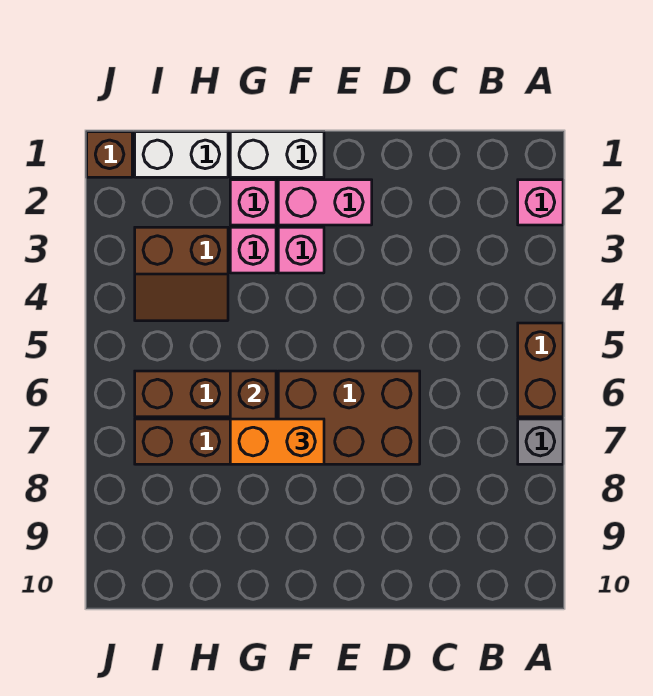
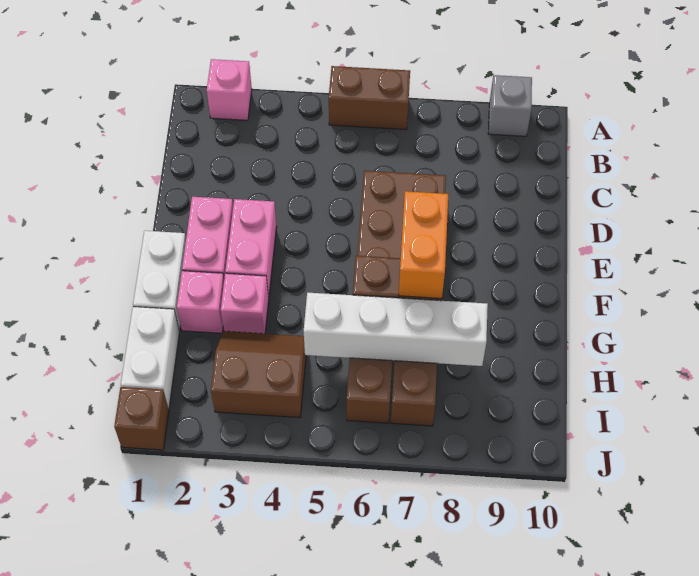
grey 1x1 brick [518,419,563,464] -> grey 1x1 brick moved to [488,75,532,136]
pink 1x1 brick [278,227,324,273] -> pink 1x2 brick [225,199,277,297]
brown 2x2 slope [135,227,228,321] -> brown 2x2 slope turned to [211,331,306,418]
none -> white 1x4 brick [304,292,488,366]

